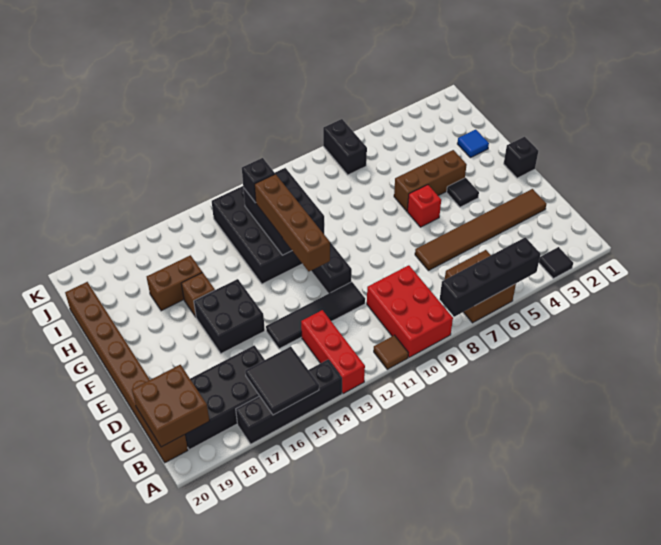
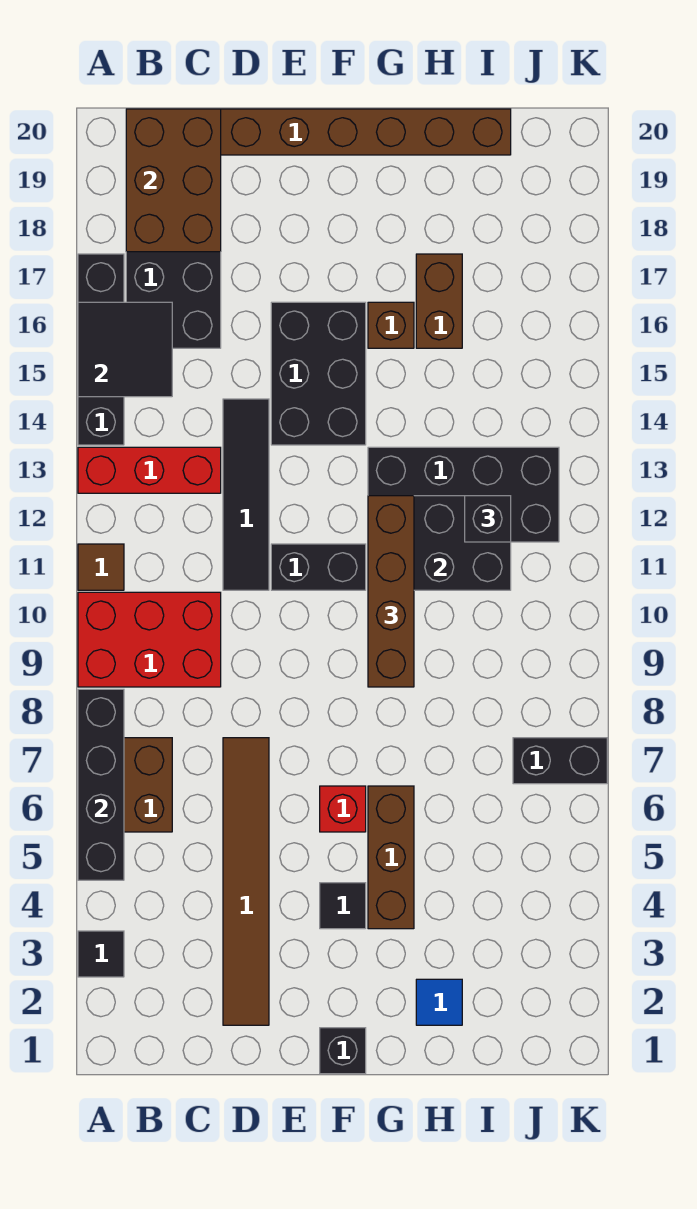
brown 2x2 brick [132,365,209,447] -> brown 2x3 brick [126,109,221,252]
brown 1x4 brick [255,174,330,271] -> brown 1x4 brick turned to [368,496,414,687]
black 2x2 brick [194,279,265,354] -> black 2x3 brick [271,302,366,445]

